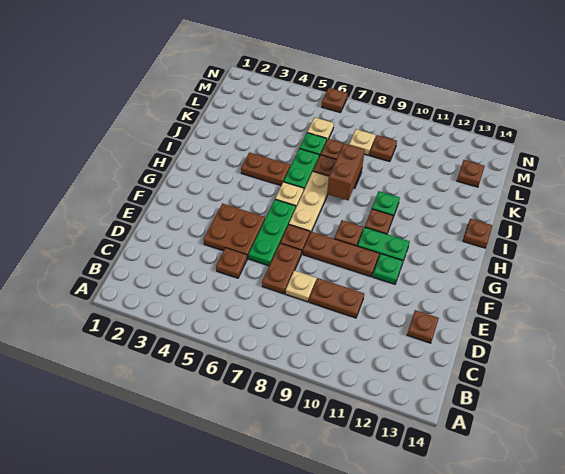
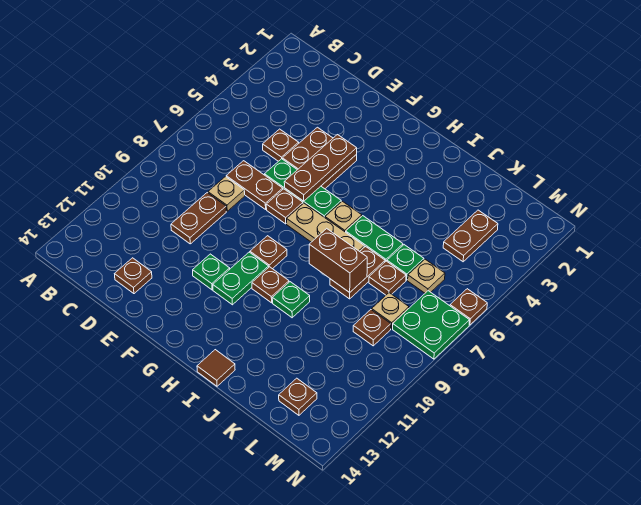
brown 1x3 plate [303,232,379,277] -> brown 1x3 plate moved to [284,135,357,201]
brown 1x2 plate [241,152,290,185] -> brown 1x2 plate moved to [443,210,498,262]
brown 1x1 plate [463,219,493,248] -> brown 1x1 tile [197,350,235,386]
none -> green 2x2 plate [393,291,469,359]

